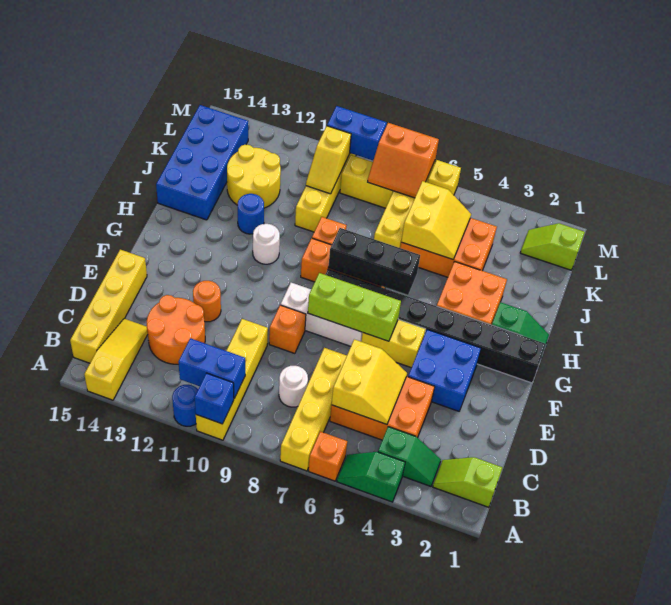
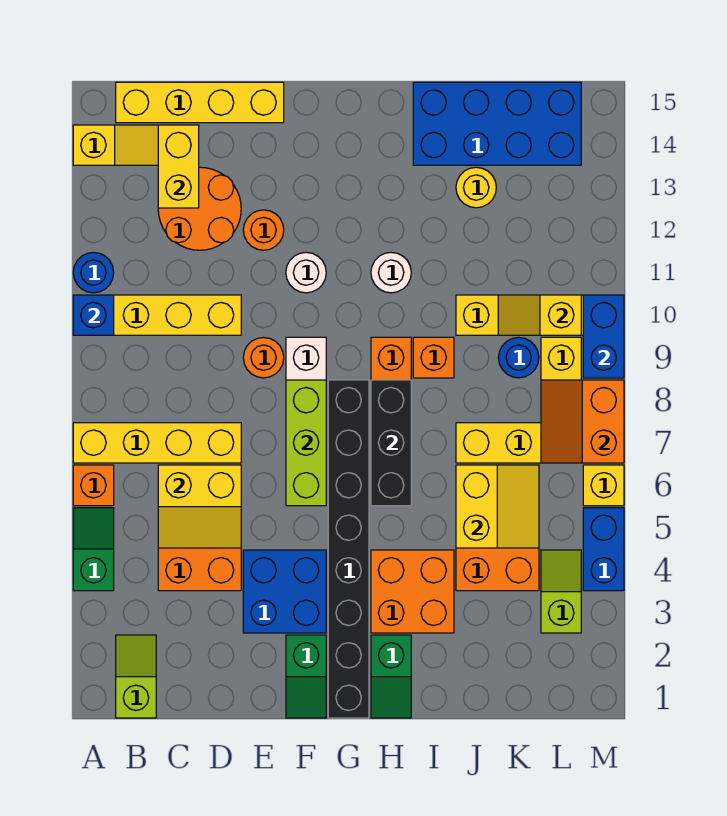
green 1x2 slope [378,427,441,486] -> green 1x2 slope moved to [286,635,326,718]
blue 1x2 brick [178,338,245,398] -> blue 1x2 brick moved to [583,508,624,591]
white 1x1 round brick [279,366,308,407] -> white 1x1 round brick moved to [286,252,326,293]
orange 1x1 brick [269,305,306,354] -> orange 1x1 round brick [243,337,284,378]
yellow 1x2 brick [361,319,426,368] -> yellow 1x2 brick moved to [158,125,199,208]
blue 1x1 round brick [238,194,264,234] -> blue 1x1 round brick moved to [498,337,539,378]
yellow 2x2 slope [401,181,471,260] -> yellow 2x2 slope turned to [456,465,539,548]
yellow 2x2 round brick [227,145,281,208] -> yellow 1x1 round brick [456,167,496,208]
lime 1x2 slope [520,223,585,270] -> lime 1x2 slope moved to [541,550,581,633]

